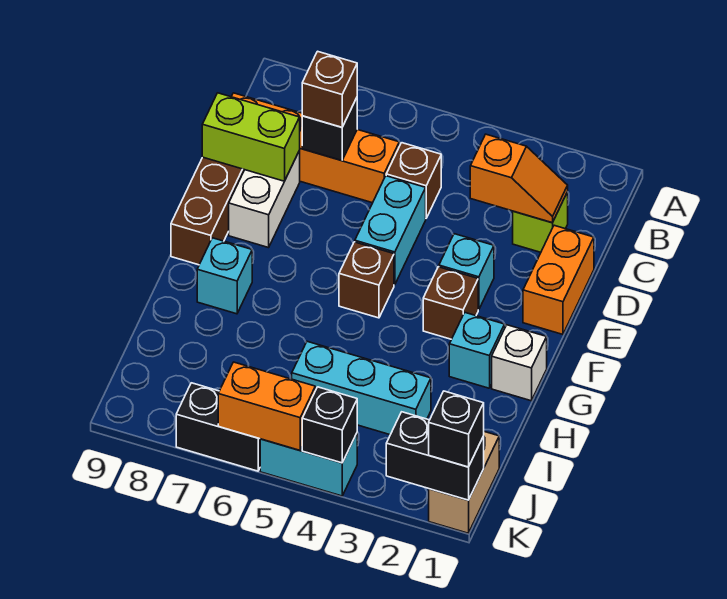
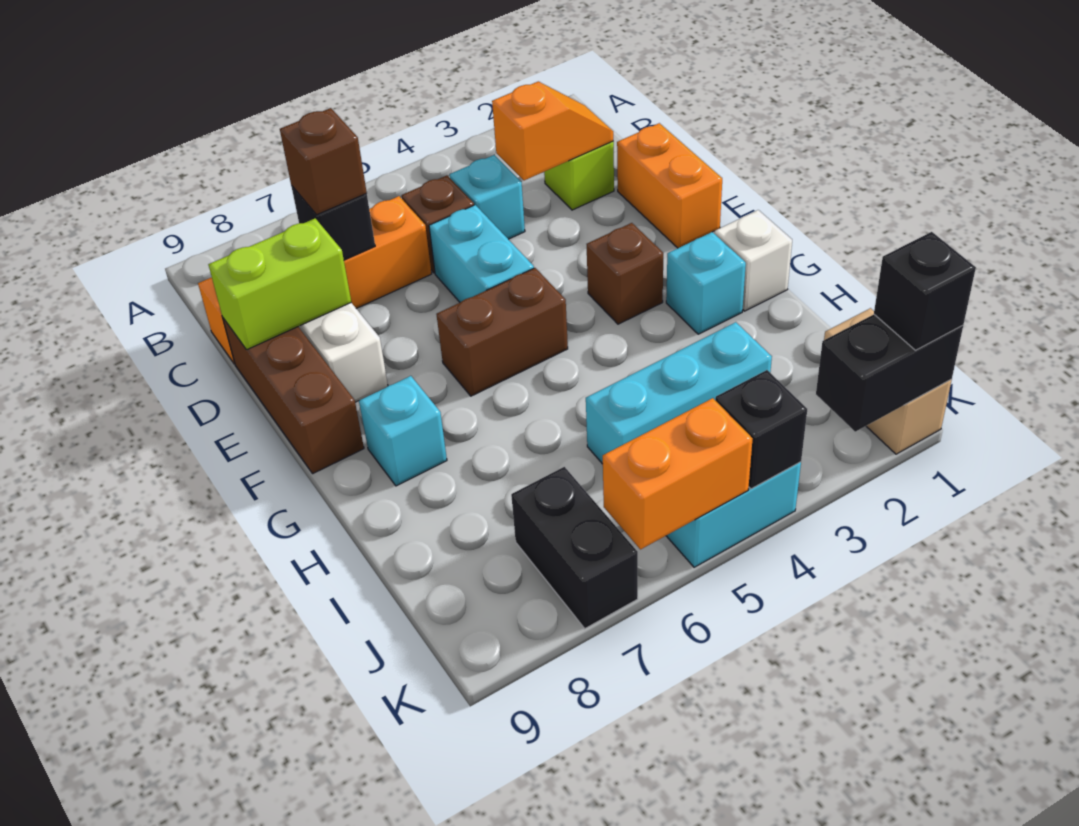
cyan 1x1 brick [439,234,494,310] -> cyan 1x1 brick moved to [450,155,525,239]
brown 1x1 brick [339,242,394,318] -> brown 1x2 brick [436,268,568,396]
black 1x2 brick [176,383,260,471] -> black 1x2 brick turned to [511,467,638,628]

